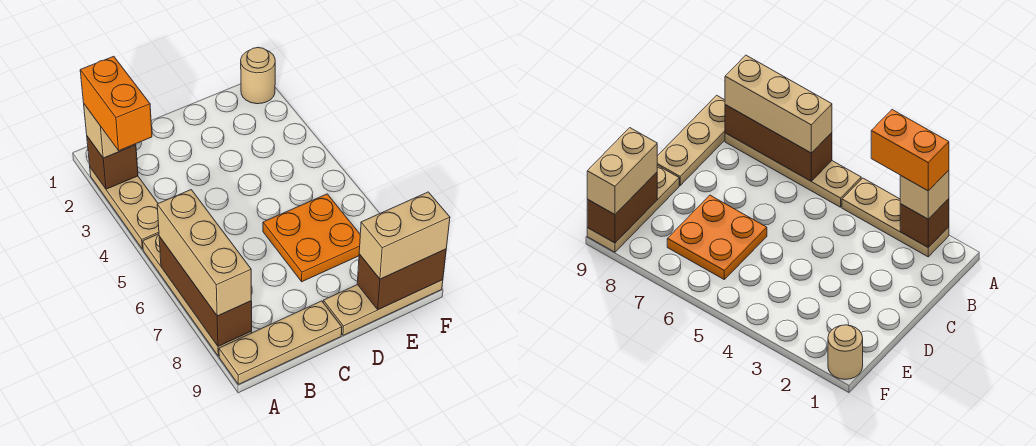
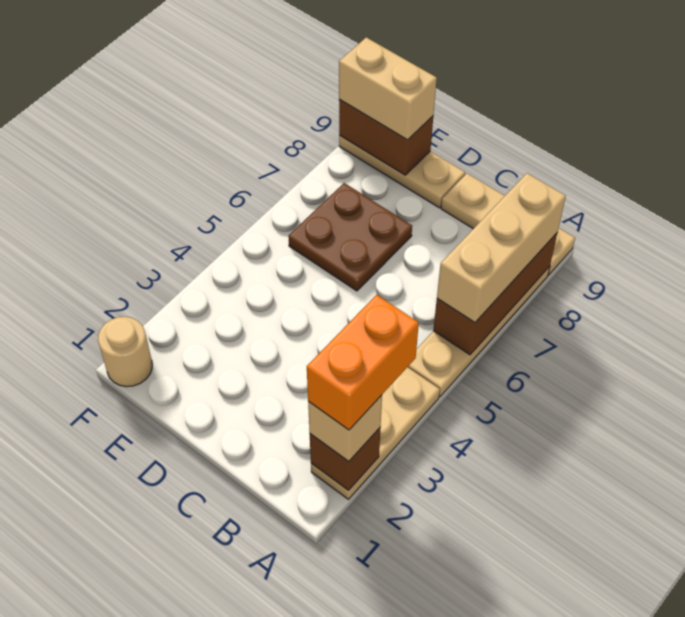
orange 2x2 plate [263,194,360,282] -> brown 2x2 plate [288,183,412,291]

